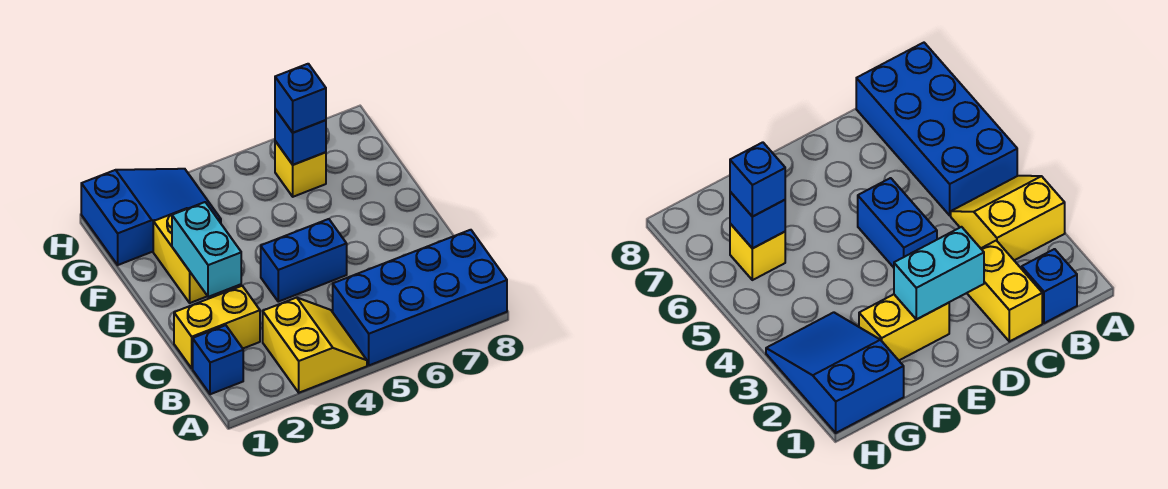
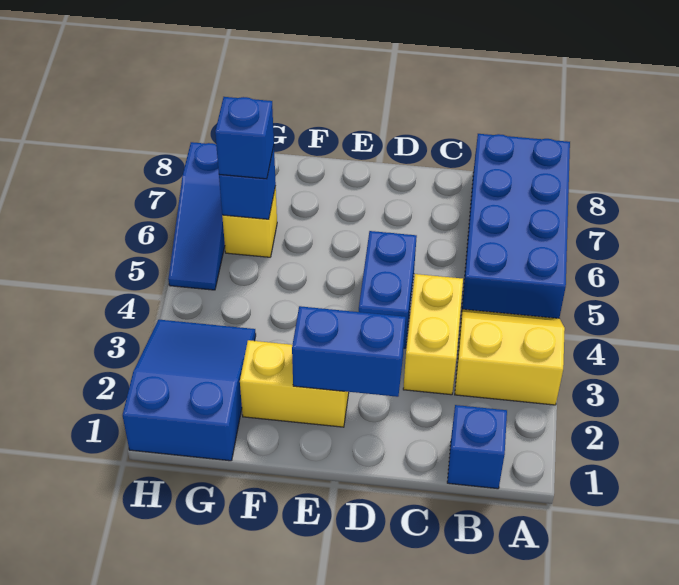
yellow 1x2 brick [174,286,260,368] -> yellow 1x2 brick moved to [403,274,463,395]
cyan 1x2 brick [172,202,241,297] -> blue 1x2 brick [292,306,406,397]
none -> blue 1x3 slope [168,142,225,290]

